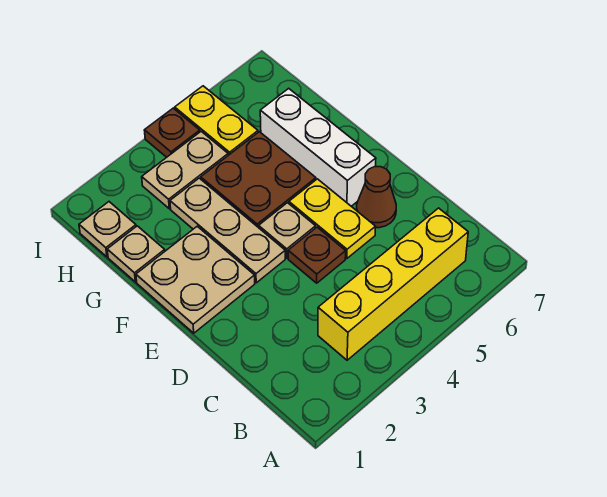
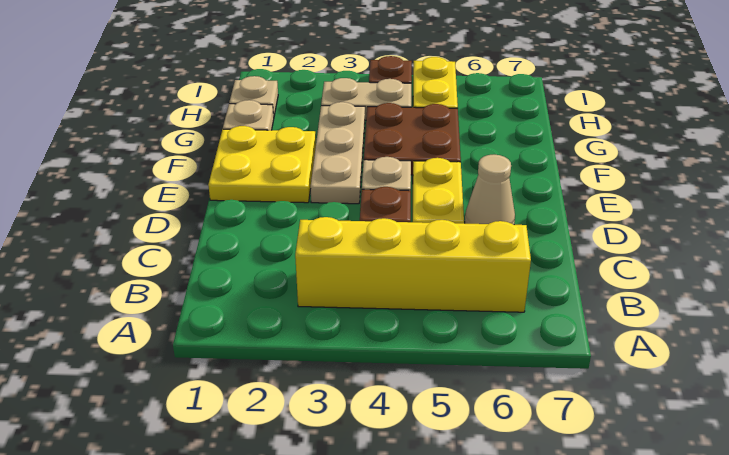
brown 1x1 cone [357,167,396,228] -> tan 1x1 cone [465,155,515,225]
tan 2x2 plate [136,226,255,333] -> yellow 2x2 plate [208,126,316,203]
white 1x3 brick [260,88,376,206] -> none

